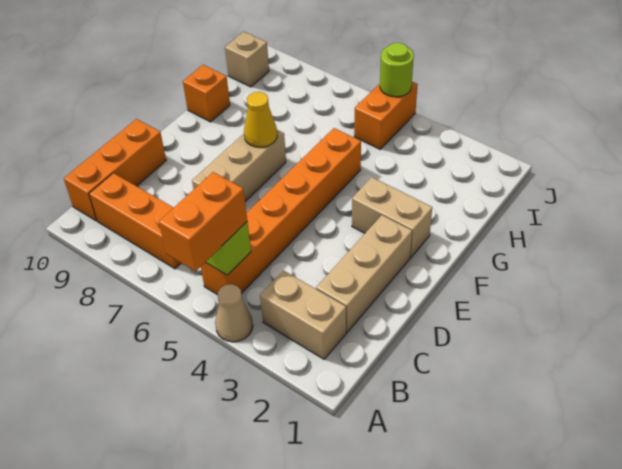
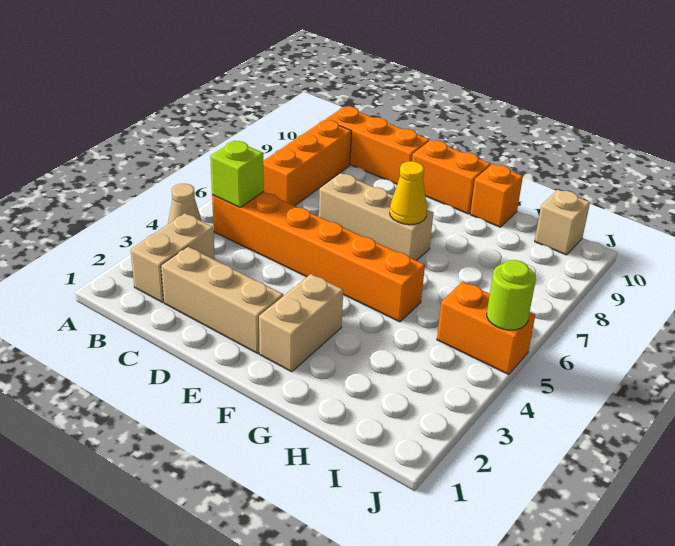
orange 1x2 brick [159,172,247,271] -> orange 1x2 brick moved to [412,140,491,214]

